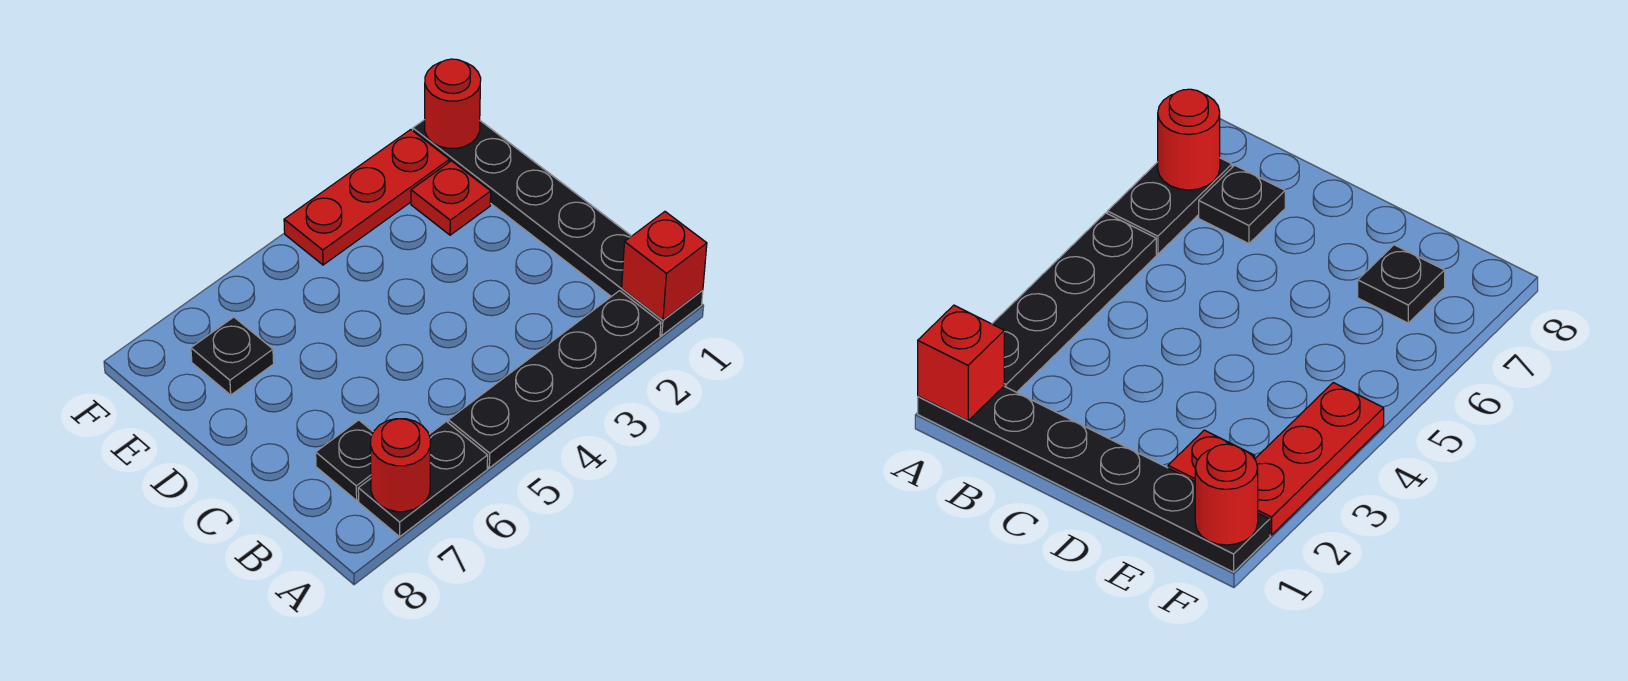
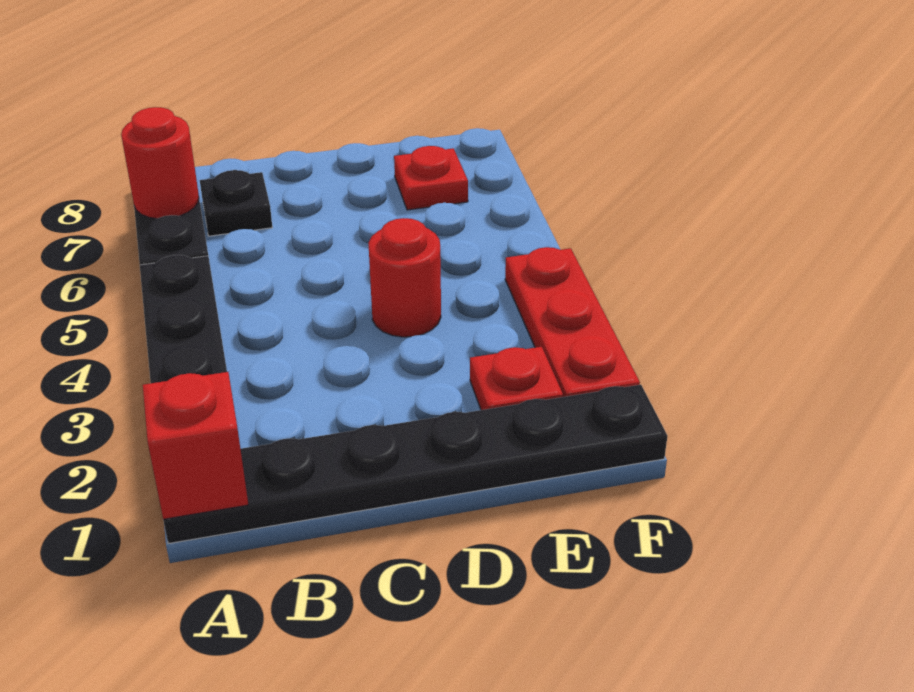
black 1x1 plate [191,317,274,395] -> red 1x1 plate [394,146,468,210]
red 1x1 round brick [425,59,481,149] -> red 1x1 round brick moved to [369,218,441,337]

